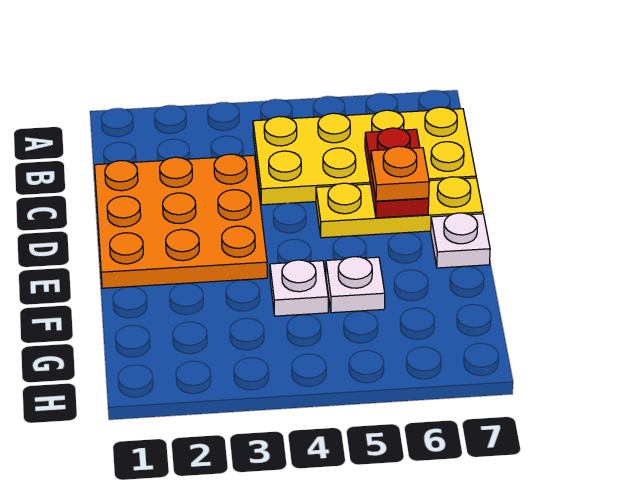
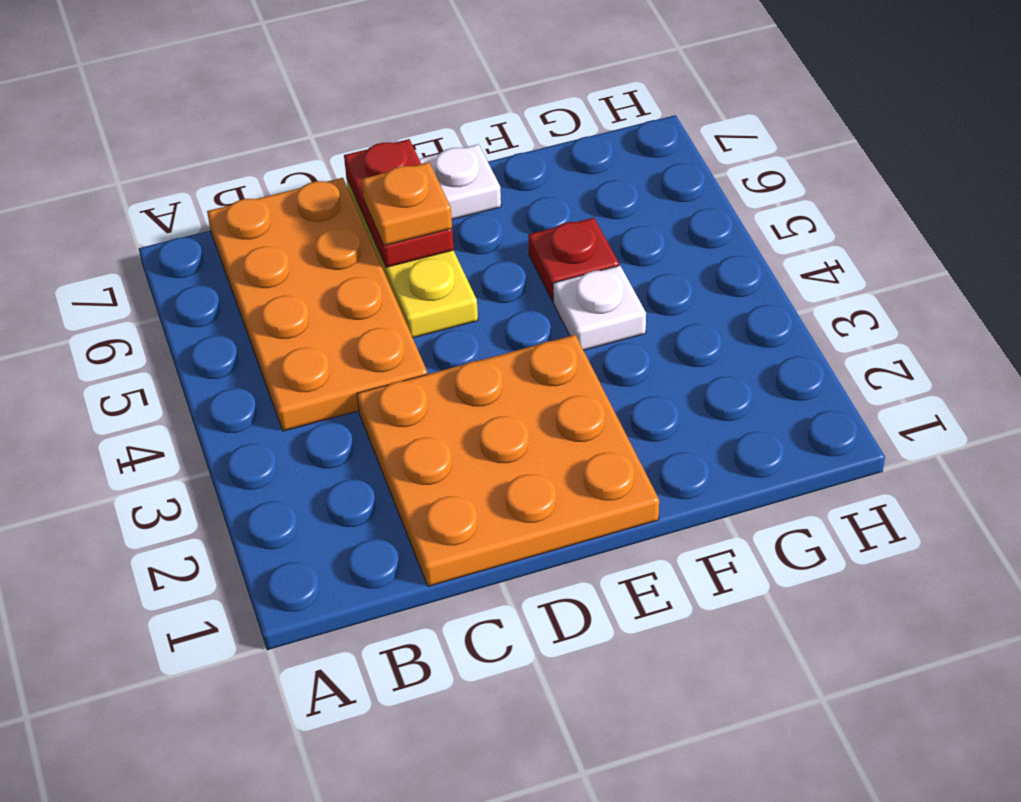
yellow 2x4 plate [253,107,476,205] -> orange 2x4 plate [207,178,427,431]
red 1x2 plate [365,128,429,218] -> red 1x2 plate turned to [344,139,454,267]
white 1x1 plate [326,257,385,313] -> red 1x1 plate [528,218,619,301]

